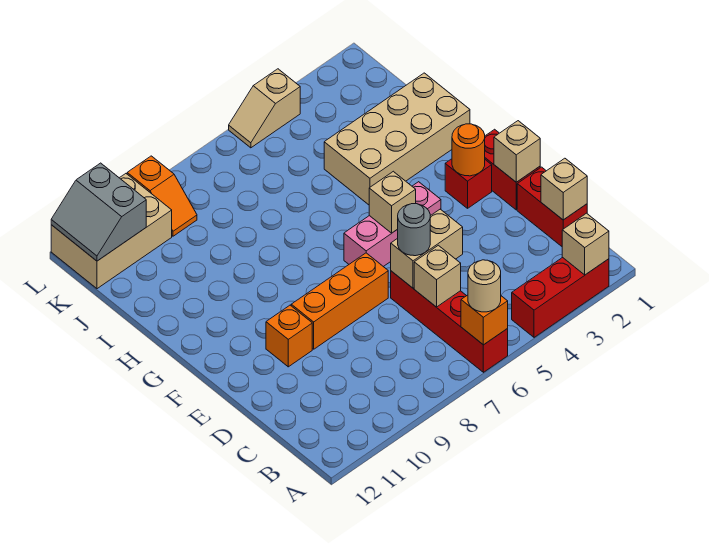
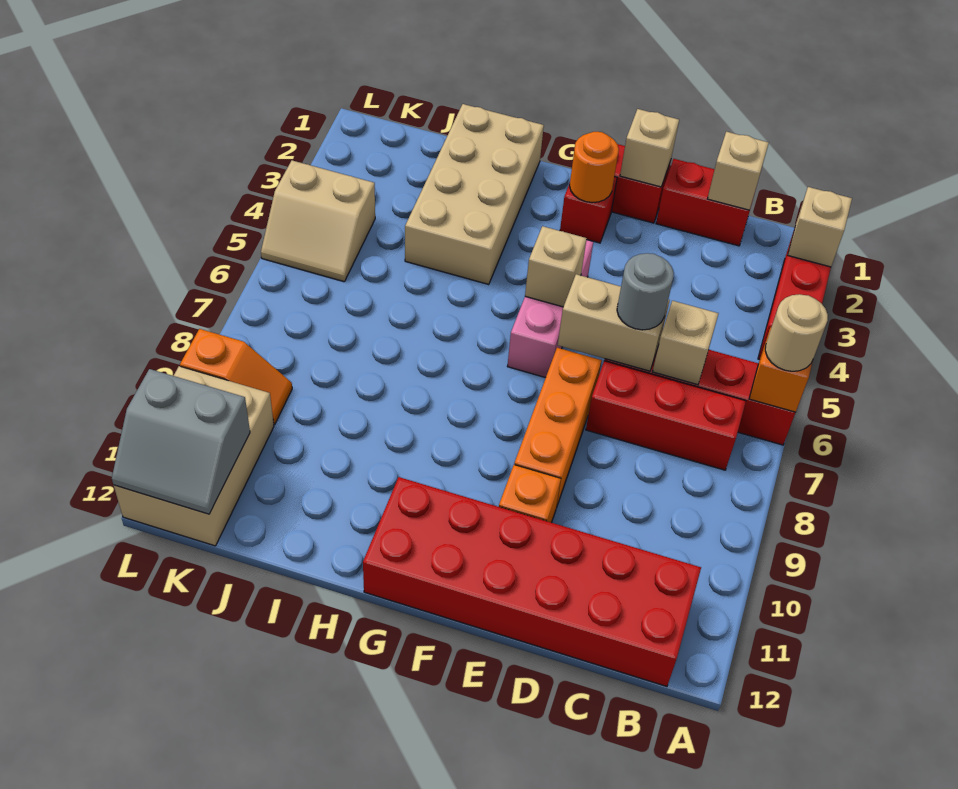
none -> red 1x3 brick [586,361,746,470]
none -> red 2x6 brick [363,477,701,686]
tan 1x2 brick [391,209,463,288] -> tan 1x2 brick turned to [558,274,670,371]
tan 1x2 slope [229,69,300,148] -> tan 2x2 slope [261,160,375,282]

